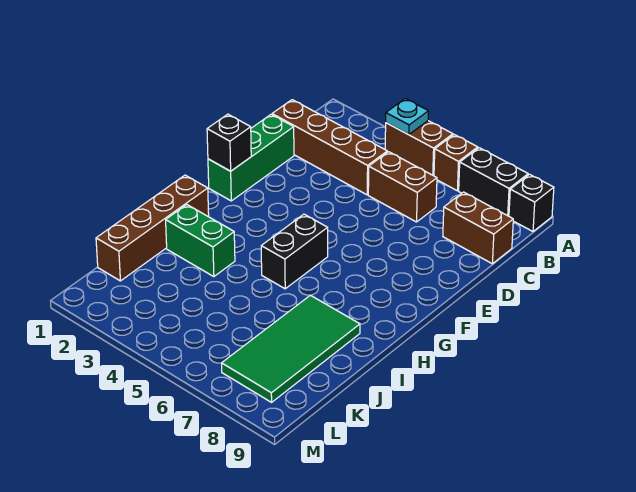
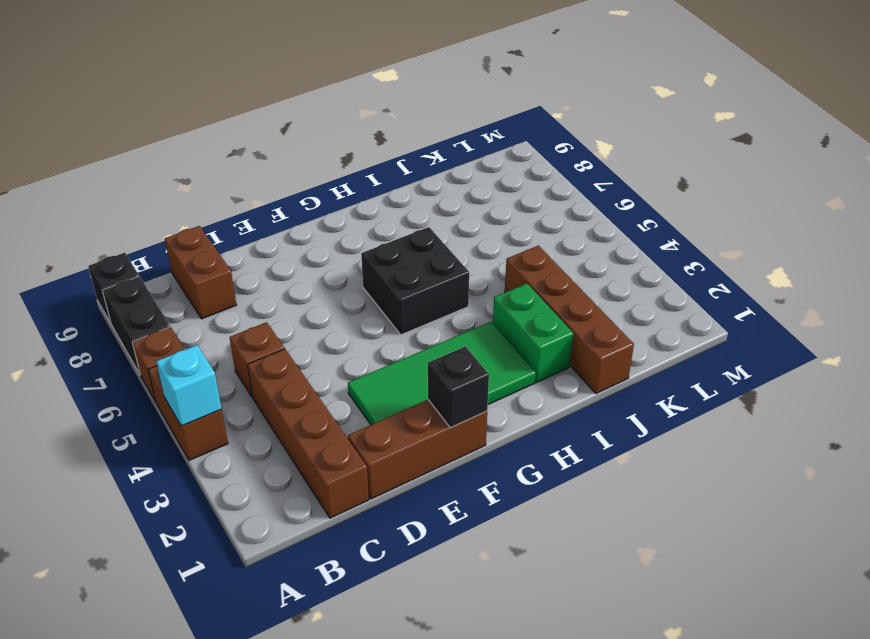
cyan 1x1 plate [386,99,429,135] -> cyan 1x1 brick [156,345,222,426]
brown 1x2 brick [368,152,437,222] -> brown 1x1 brick [230,322,284,396]
green 1x3 brick [208,114,294,201] -> brown 1x3 brick [348,400,487,499]
black 1x2 brick [261,214,328,289] -> black 2x2 brick [361,227,469,335]
brown 1x4 brick [96,175,209,281] -> brown 1x4 brick turned to [505,246,634,394]
green 2x4 tile [222,295,360,402] -> green 2x4 tile moved to [348,322,536,425]

